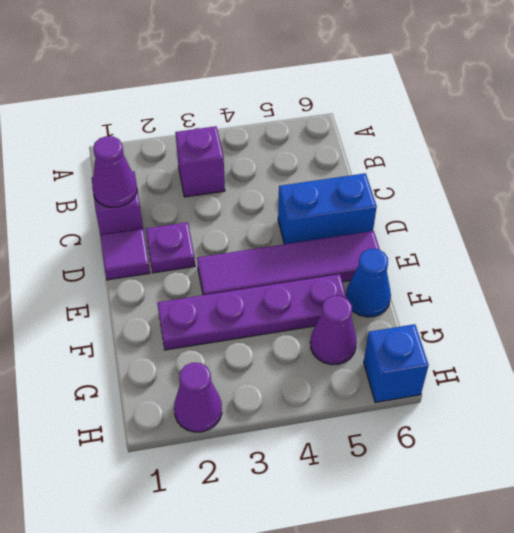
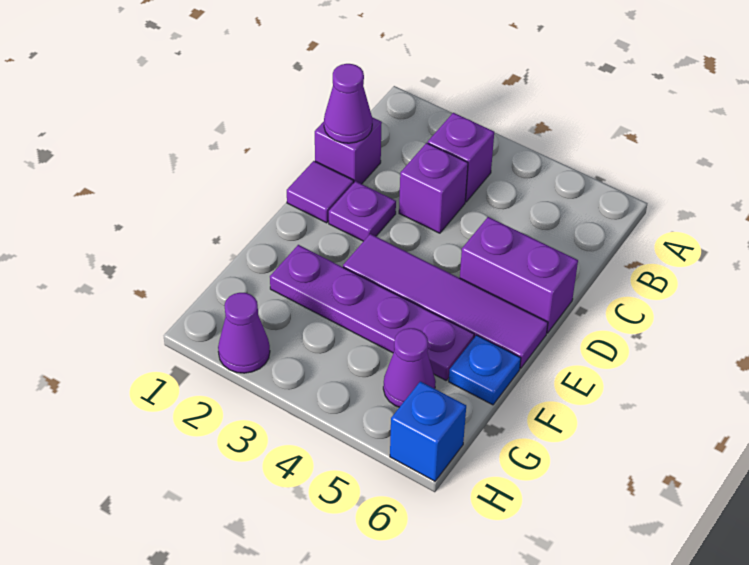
none -> purple 1x1 brick [399,143,468,233]
blue 1x2 brick [278,173,377,244] -> purple 1x2 brick [460,217,578,333]
blue 1x1 cone [346,249,391,317] -> blue 1x1 plate [449,335,521,405]

